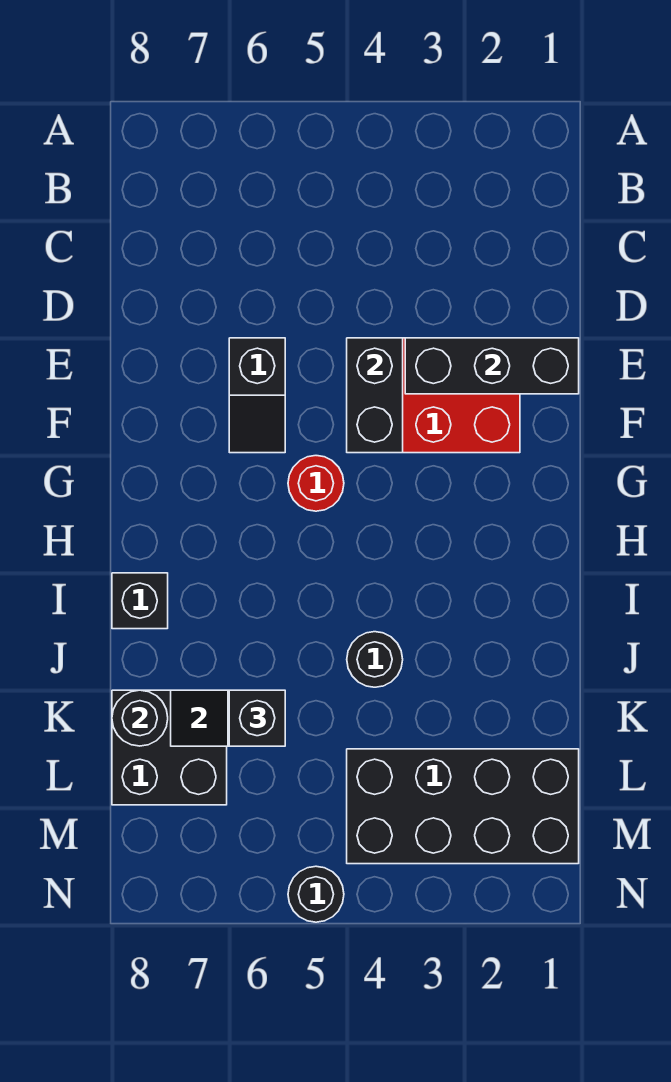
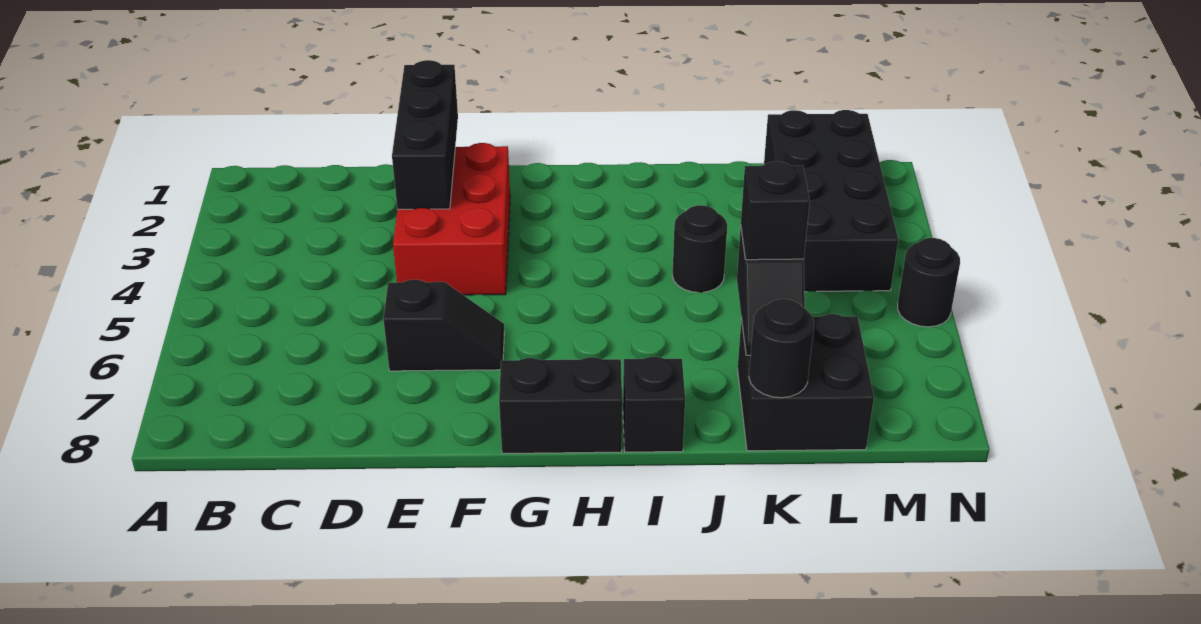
black 1x2 brick [347,338,403,453] -> black 1x2 brick moved to [499,357,622,454]
red 1x1 round brick [288,456,344,511] -> none

